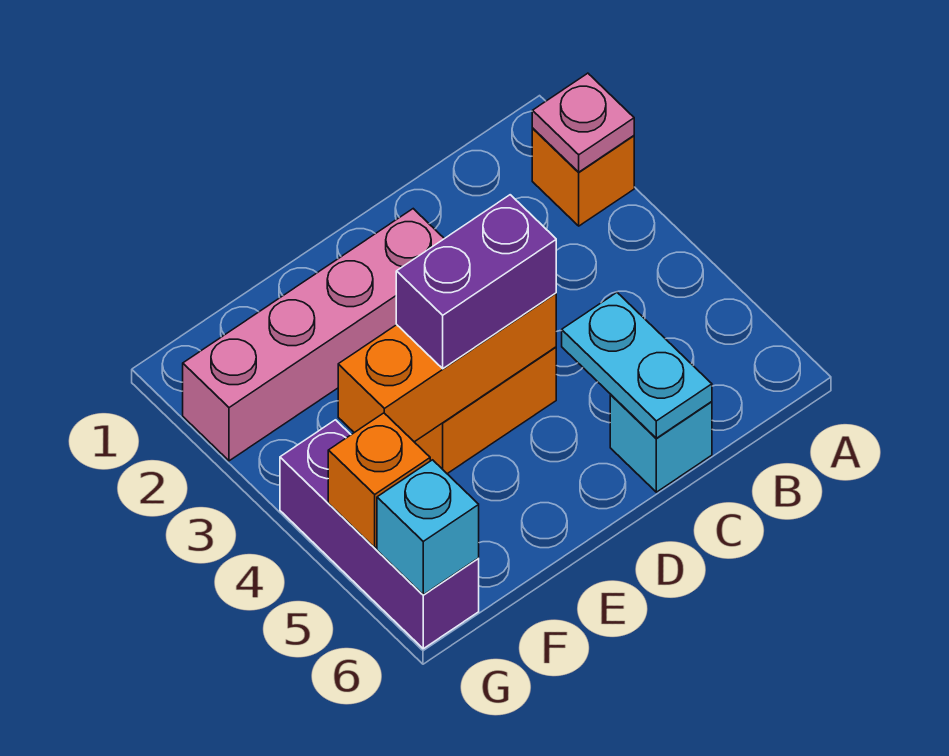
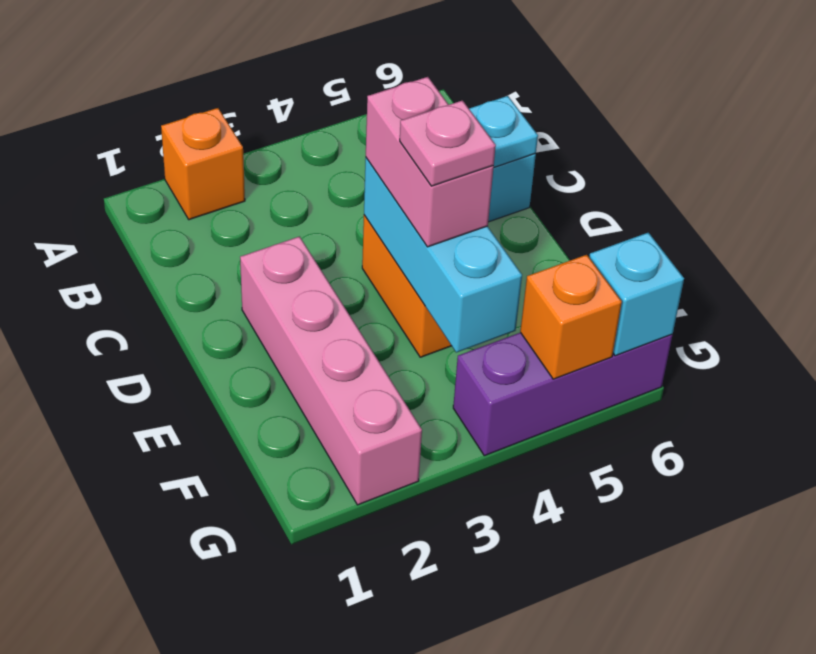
pink 1x1 plate [532,73,634,172] -> pink 1x1 plate moved to [400,100,496,186]
orange 1x3 brick [338,293,556,442] -> cyan 1x3 brick [364,158,522,352]
purple 1x2 brick [396,195,556,369] -> pink 1x2 brick [366,77,494,247]

